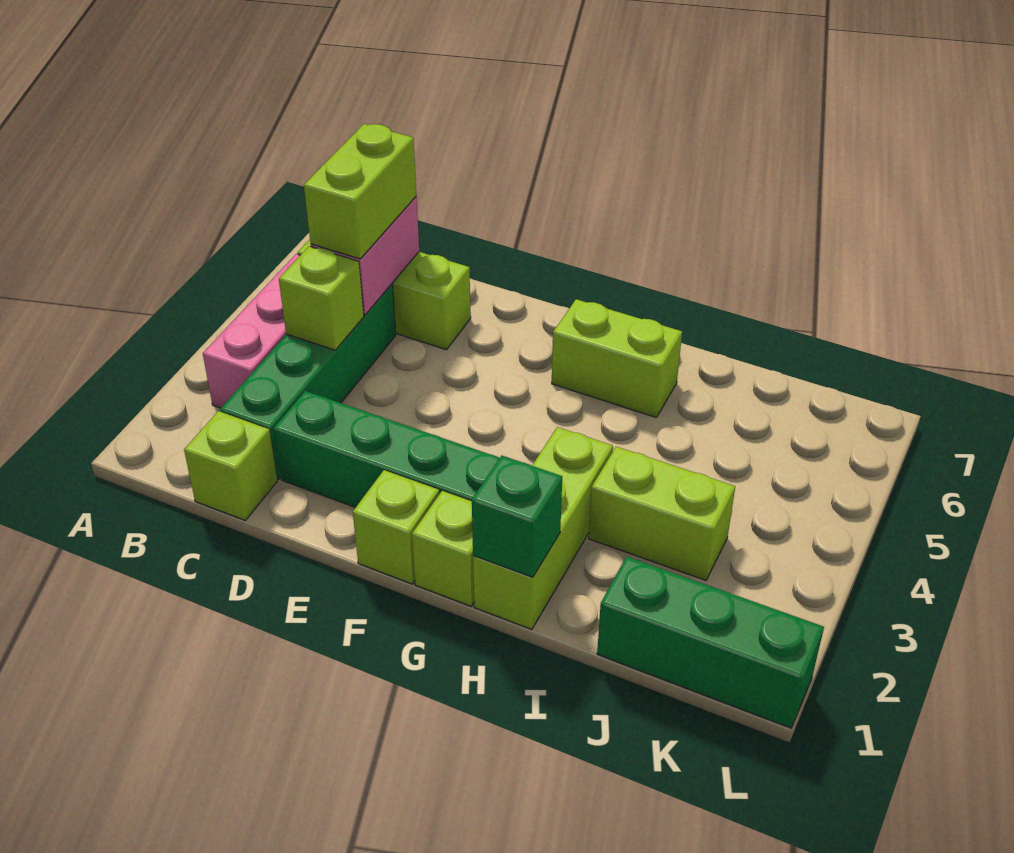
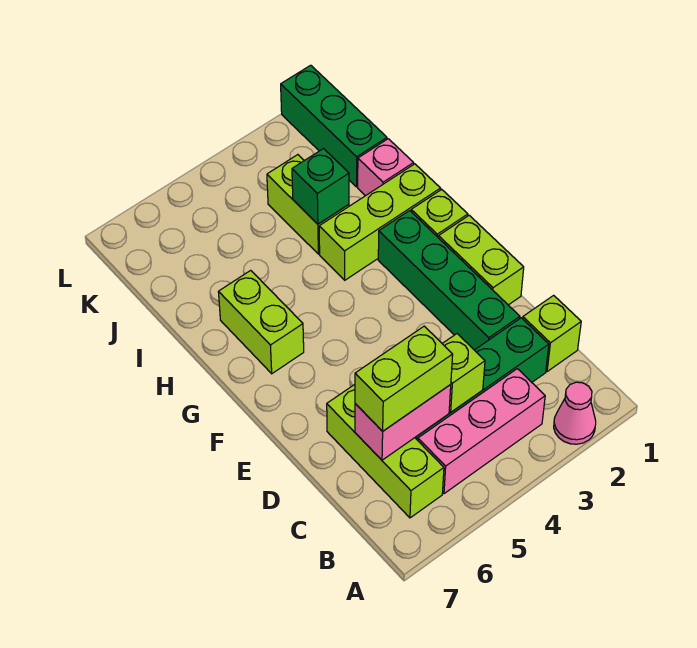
none -> pink 1x1 cone [554,382,596,444]
lime 1x1 brick [353,470,439,584] -> lime 1x2 brick [438,215,524,305]
green 1x1 brick [472,456,562,577] -> green 1x1 brick moved to [292,149,349,224]
none -> pink 1x1 brick [358,139,414,196]

